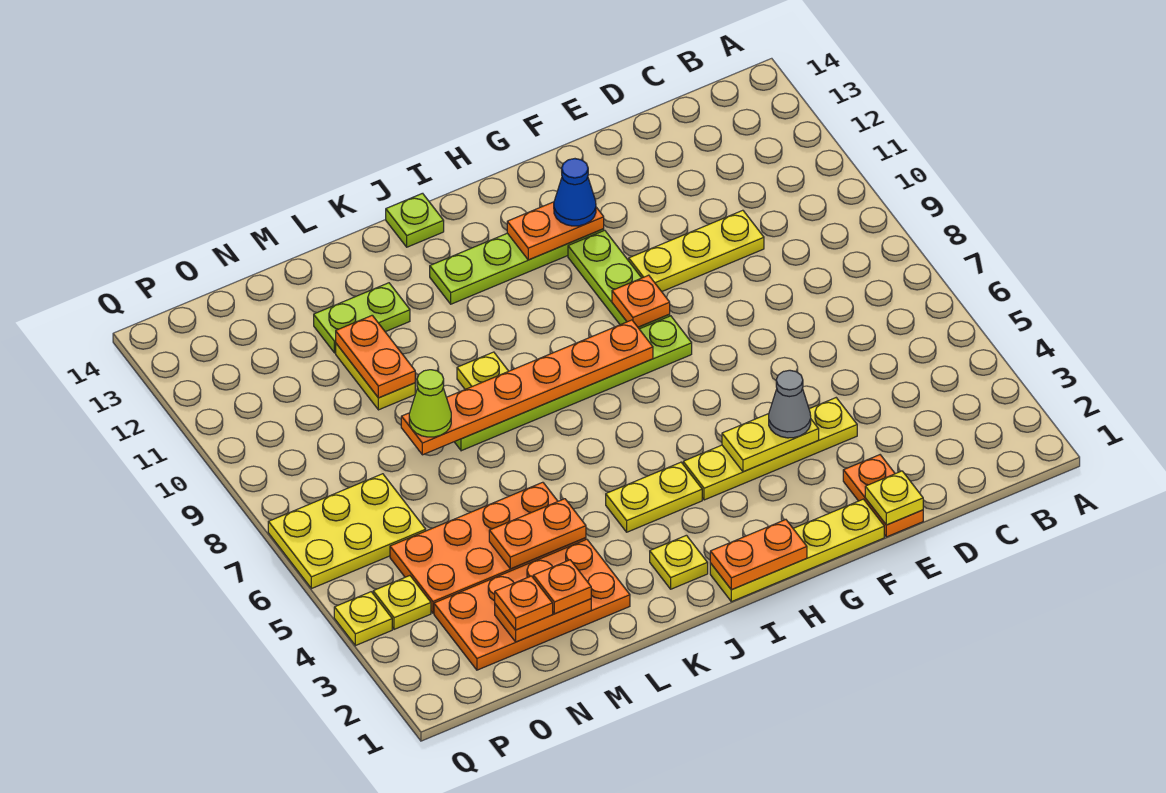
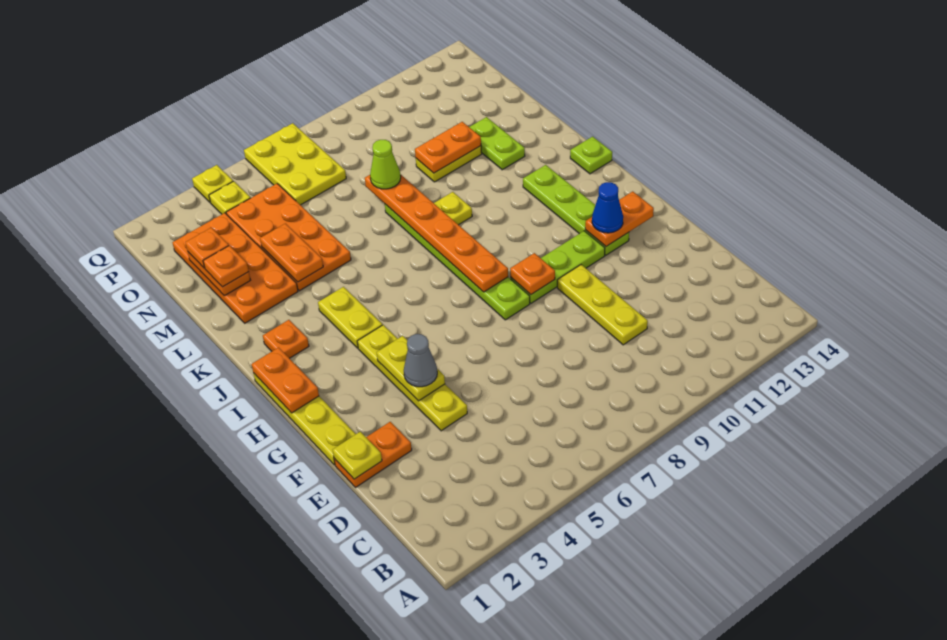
orange 1x2 plate [507,202,604,260] -> orange 1x2 plate turned to [585,191,654,247]
yellow 1x1 plate [650,535,708,589] -> orange 1x1 plate [263,320,309,358]

